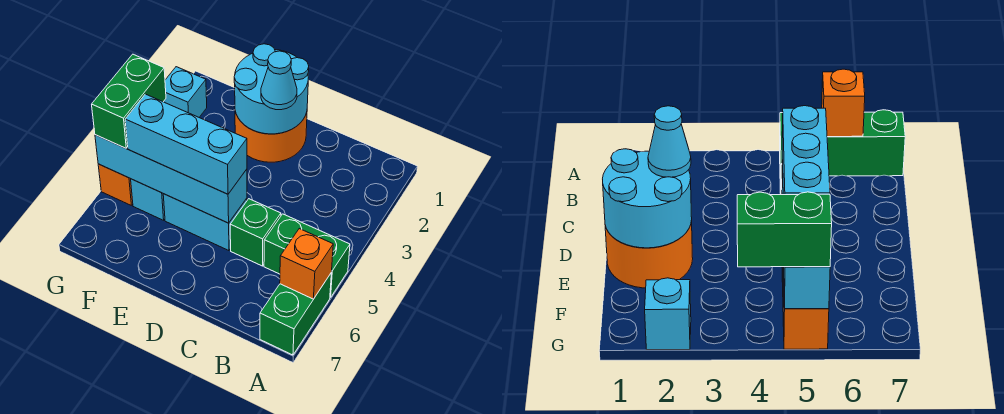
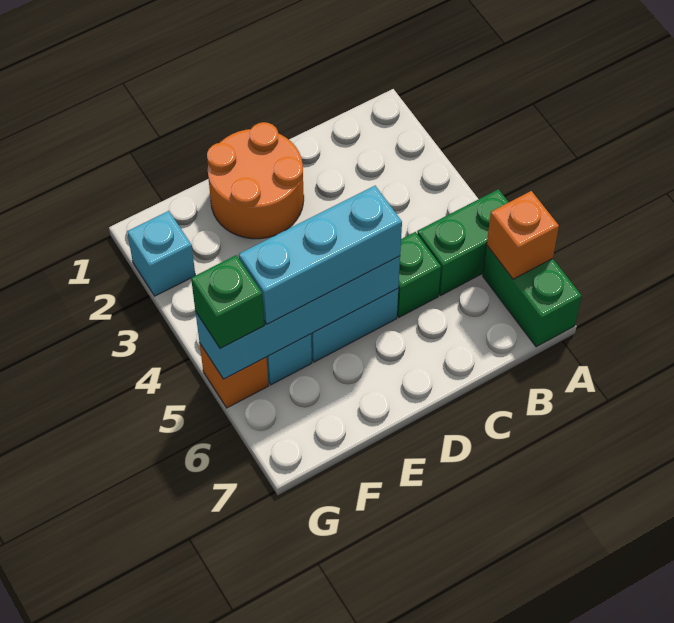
cyan 2x2 round brick [234,44,309,134] -> none
cyan 1x1 cone [261,51,297,110] -> none
green 1x2 brick [92,54,166,148] -> green 1x1 brick [191,255,264,349]

